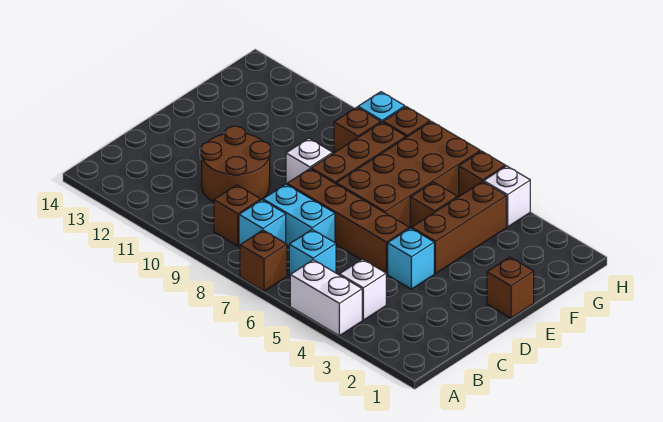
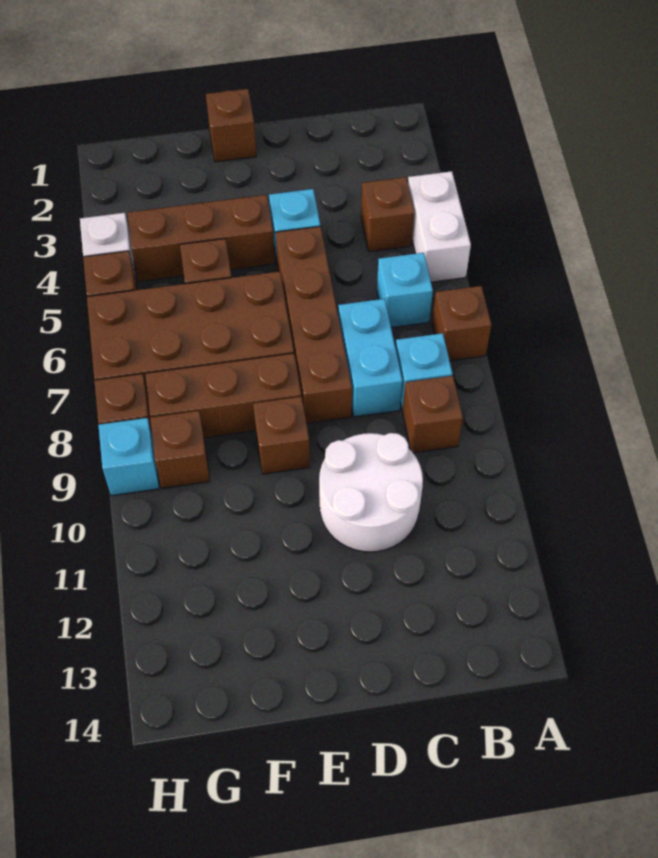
white 1x1 brick [339,259,386,320] -> brown 1x1 brick [361,177,414,252]
brown 2x2 round brick [201,126,270,202] -> white 2x2 round brick [319,433,423,552]
white 1x1 brick [286,138,333,184] -> brown 1x1 brick [253,397,310,474]

